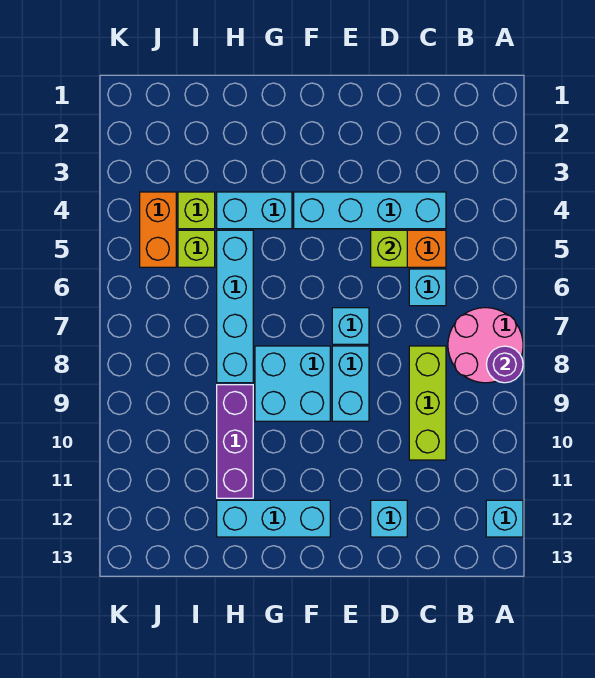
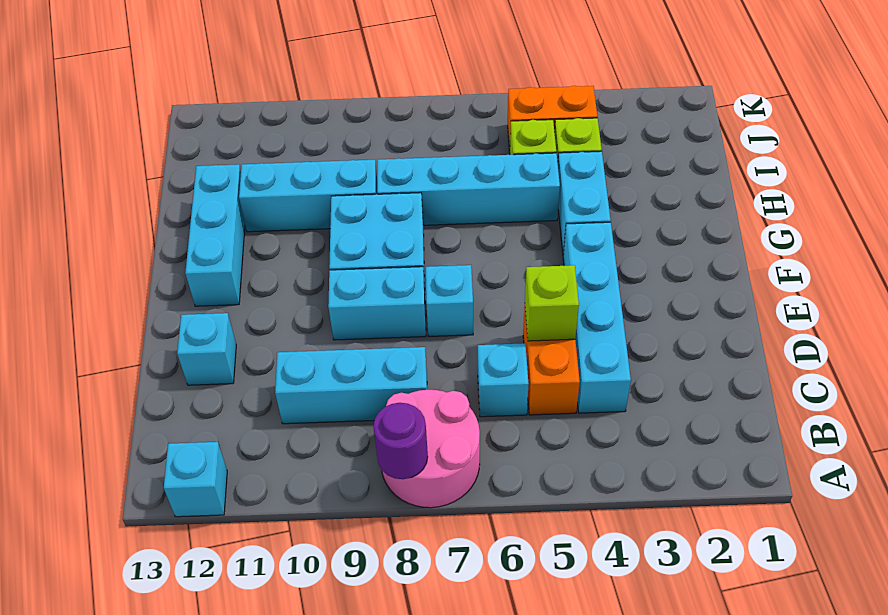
lime 1x3 brick [409,346,446,460] -> cyan 1x3 brick [275,347,427,424]
purple 1x3 brick [217,385,253,498] -> cyan 1x3 brick [239,160,378,232]

